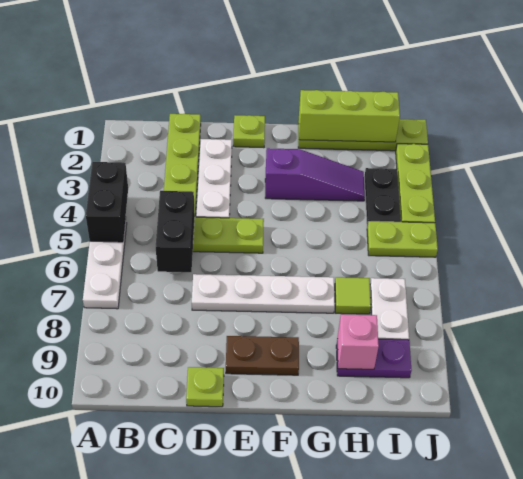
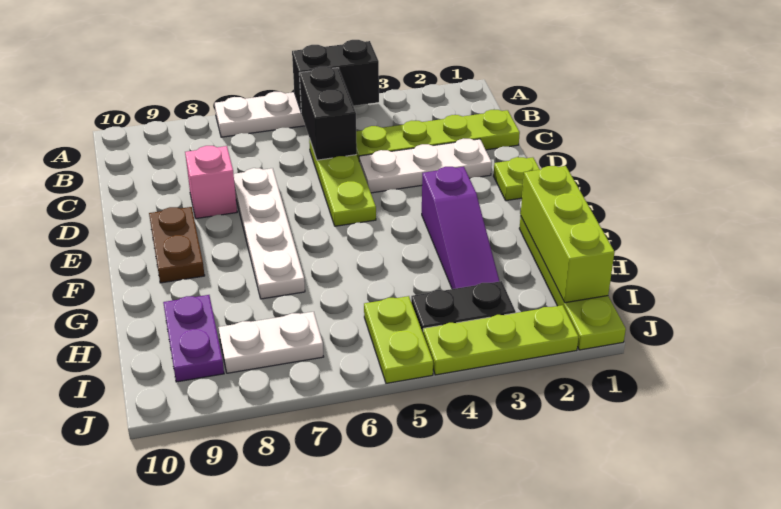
black 1x2 brick [156,191,195,272] -> black 1x2 brick turned to [299,66,357,160]
lime 1x1 plate [186,367,224,407] -> none
lime 1x1 tile [335,277,371,314] -> none
pink 1x1 brick [337,314,379,369] -> pink 1x1 brick moved to [185,146,237,219]

